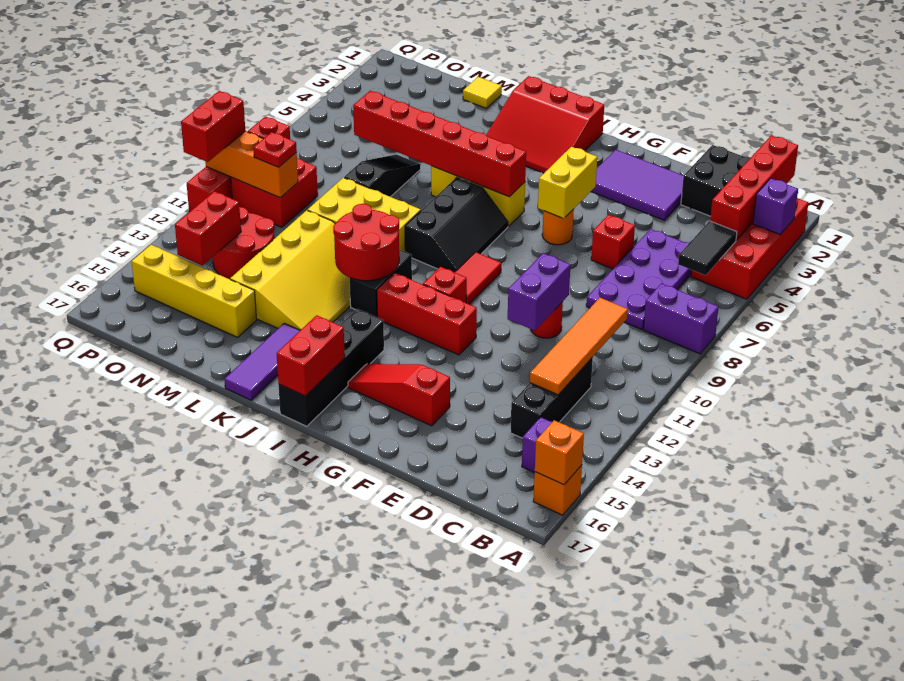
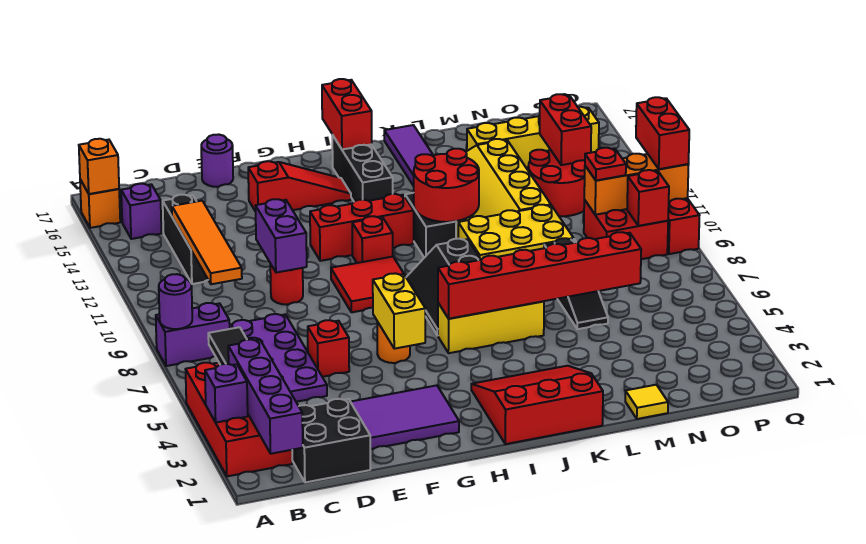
none -> purple 1x1 round brick [159,274,192,329]
red 1x4 brick [710,135,798,240] -> purple 1x4 brick [228,339,303,454]
none -> purple 1x1 round brick [201,134,233,187]
red 1x2 tile [455,252,501,304] -> red 2x2 tile [331,257,404,312]
black 1x4 brick [278,309,384,426] -> black 1x3 brick [332,135,393,201]

